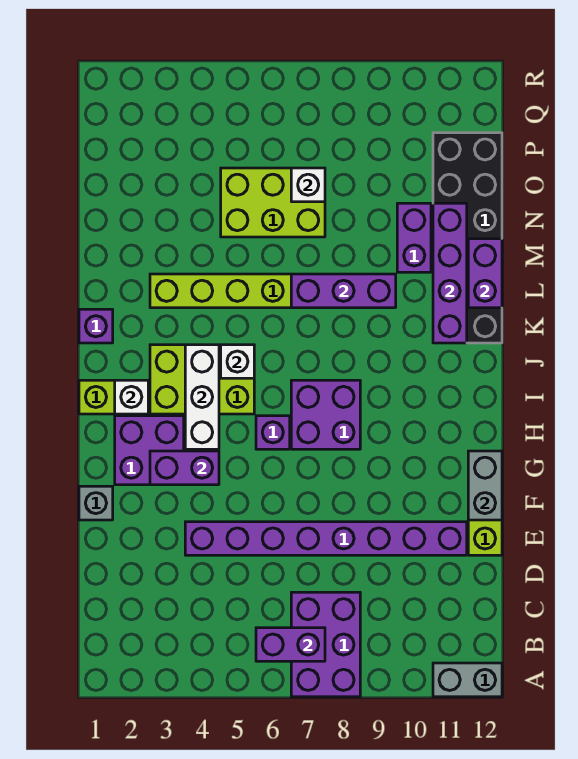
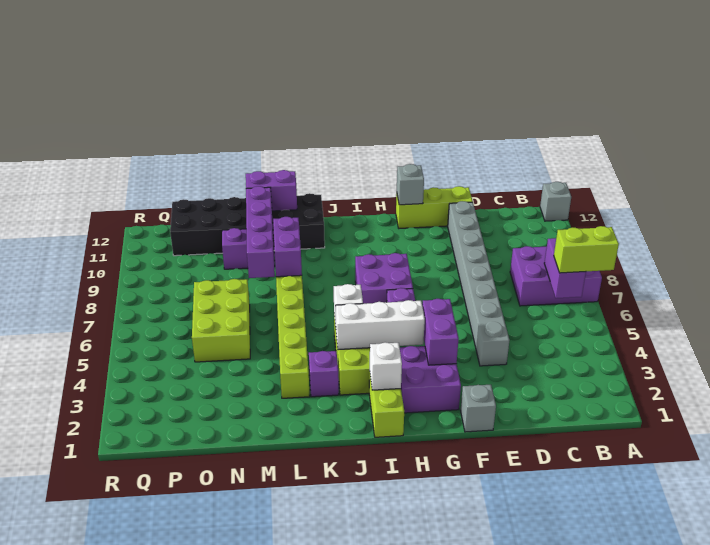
none -> lime 1x2 brick [554,226,619,273]
grey 1x2 brick [433,663,502,697] -> grey 1x1 brick [540,182,571,221]
purple 1x8 brick [185,522,467,555] -> grey 1x8 brick [448,201,510,366]
grey 1x2 brick [468,451,502,520] -> grey 1x1 brick [397,164,424,205]
purple 1x1 brick [79,309,113,343] -> purple 1x1 brick moved to [309,351,339,397]
purple 1x4 brick [433,203,467,343] -> purple 1x4 brick turned to [246,186,275,278]
purple 1x3 brick [291,274,396,308] -> purple 1x2 brick [273,217,302,277]
white 1x1 brick [291,168,325,202] -> none

